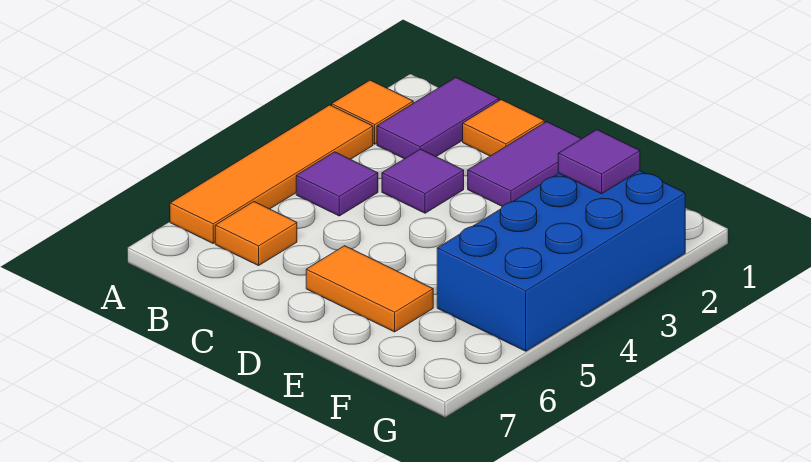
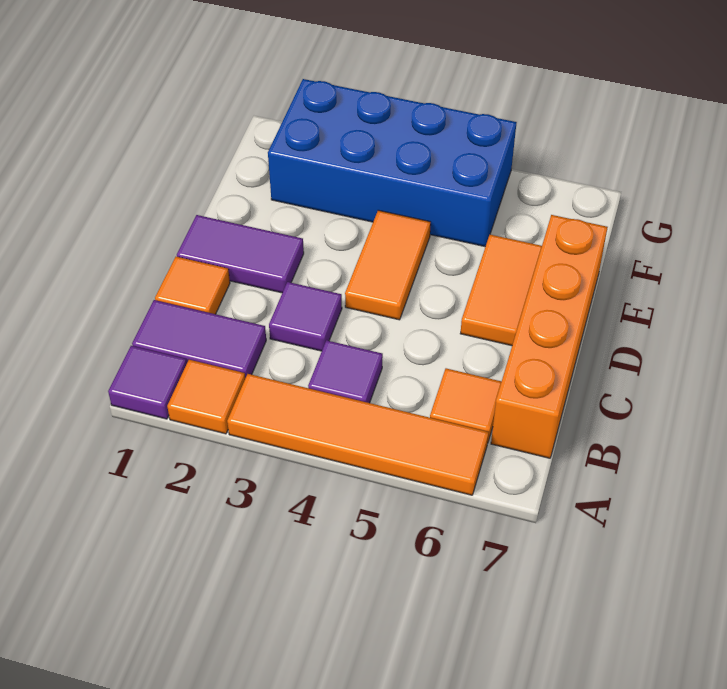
none -> orange 1x4 brick [491,215,608,458]
none -> orange 1x2 tile [345,210,431,320]
purple 1x1 tile [558,130,640,194] -> purple 1x1 tile moved to [108,346,187,419]

